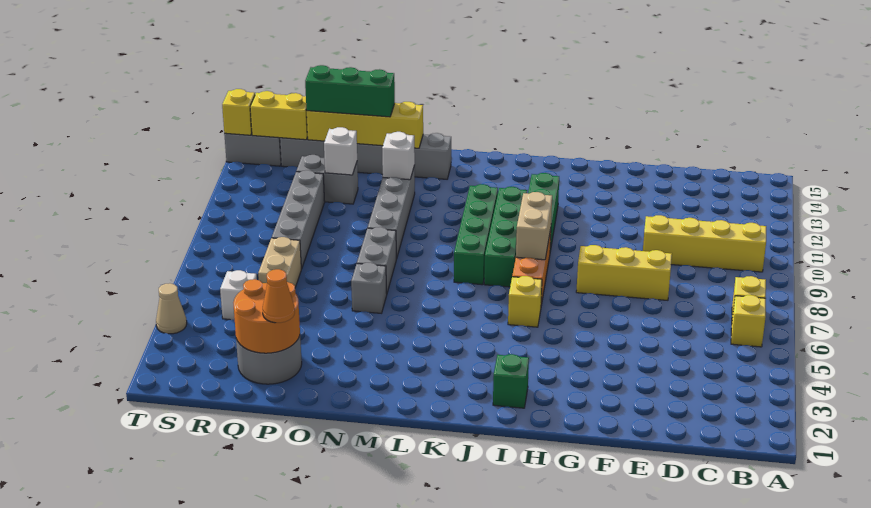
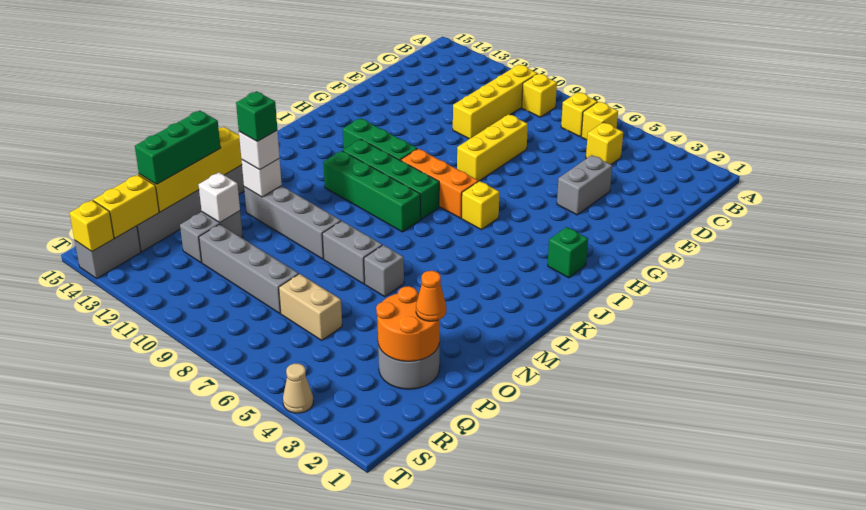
none -> yellow 1x1 brick [522,74,557,117]
none -> yellow 1x1 brick [586,122,623,164]
none -> grey 1x2 brick [557,155,612,215]
tan 1x2 brick [516,192,552,260] -> none
none -> green 1x1 brick [236,91,277,141]
white 1x1 brick [220,270,257,320] -> white 1x1 brick moved to [239,131,280,170]

